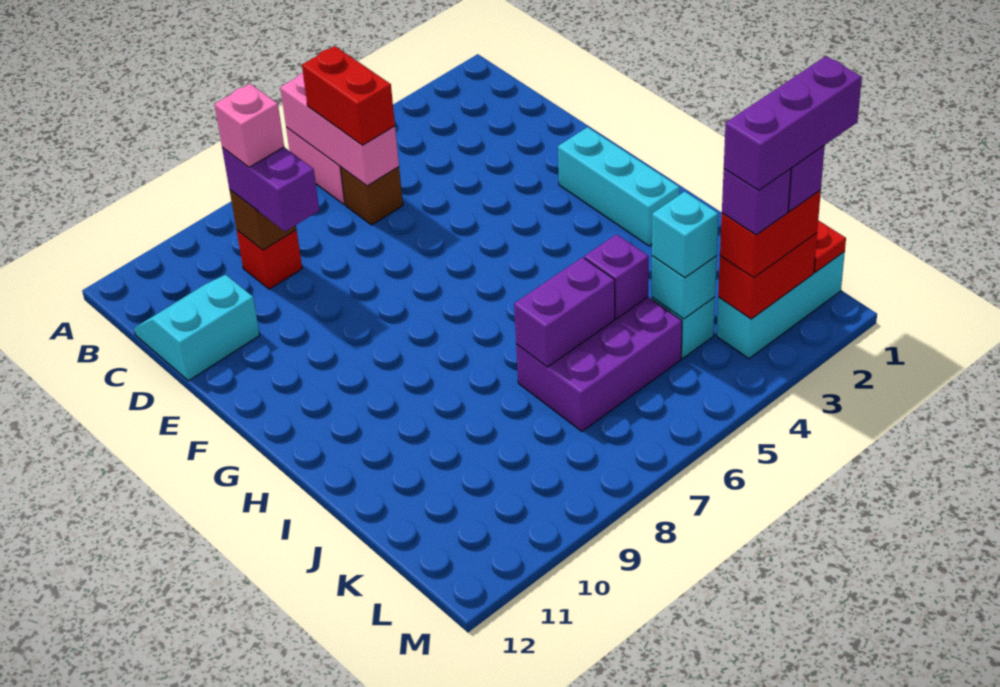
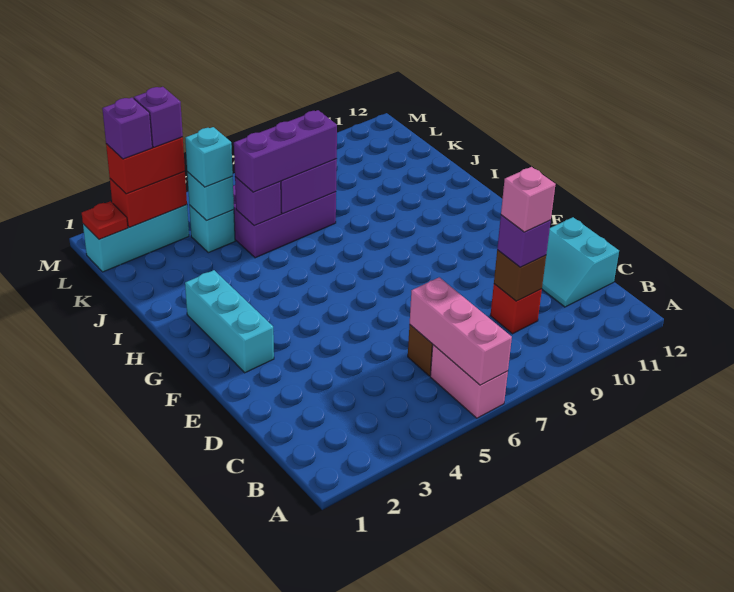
red 1x2 brick [302,46,395,145] -> none
purple 1x2 brick [222,147,319,231] -> purple 1x1 brick [497,215,551,267]
cyan 2x2 slope [134,275,260,381] -> cyan 2x2 slope turned to [542,217,619,307]
purple 1x3 brick [724,56,862,190] -> purple 1x3 brick moved to [234,110,337,192]

